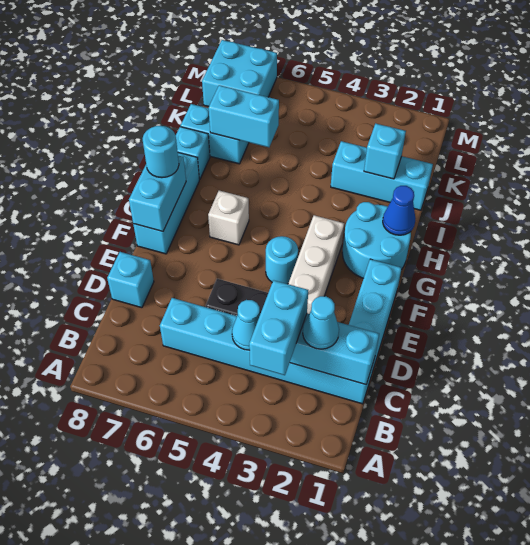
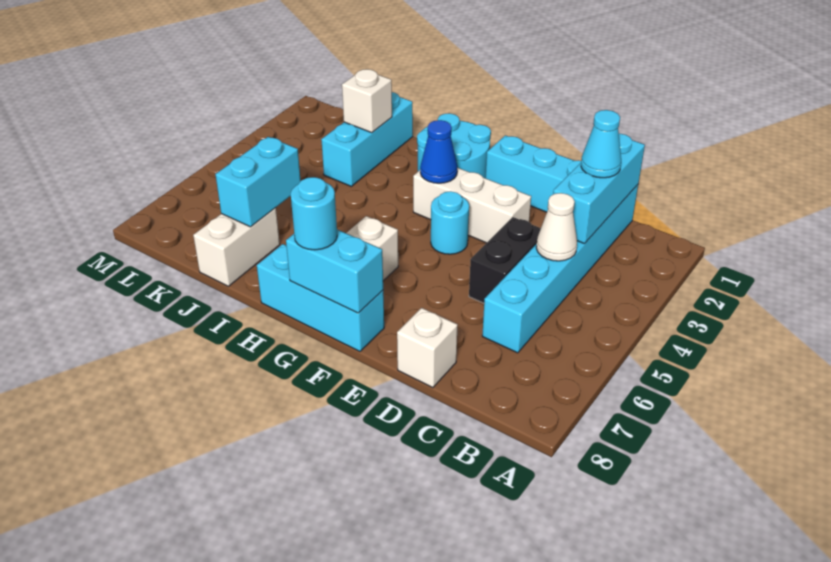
cyan 1x2 brick [249,280,308,375] -> none
cyan 1x1 cone [232,300,260,350] -> white 1x1 cone [536,193,577,261]
cyan 1x1 brick [107,252,154,308] -> white 1x1 brick [397,308,458,388]
blue 1x1 cone [383,186,416,235] -> blue 1x1 cone moved to [420,120,457,183]
cyan 1x1 brick [176,127,210,180] -> none
cyan 1x1 brick [364,123,406,179] -> white 1x1 brick [342,69,392,133]
cyan 1x2 brick [181,104,249,164] -> white 1x2 brick [193,208,280,286]
cyan 2x2 brick [202,40,277,107] -> none

